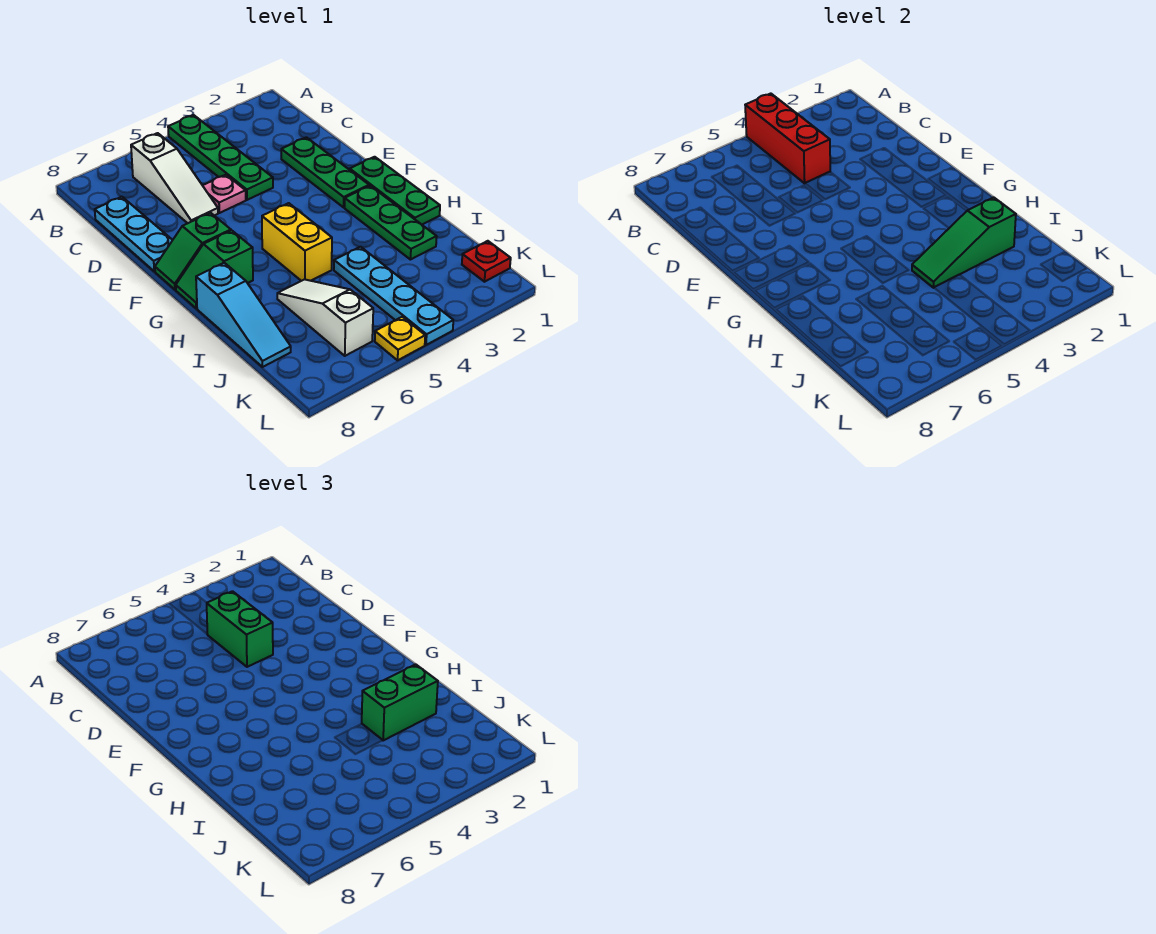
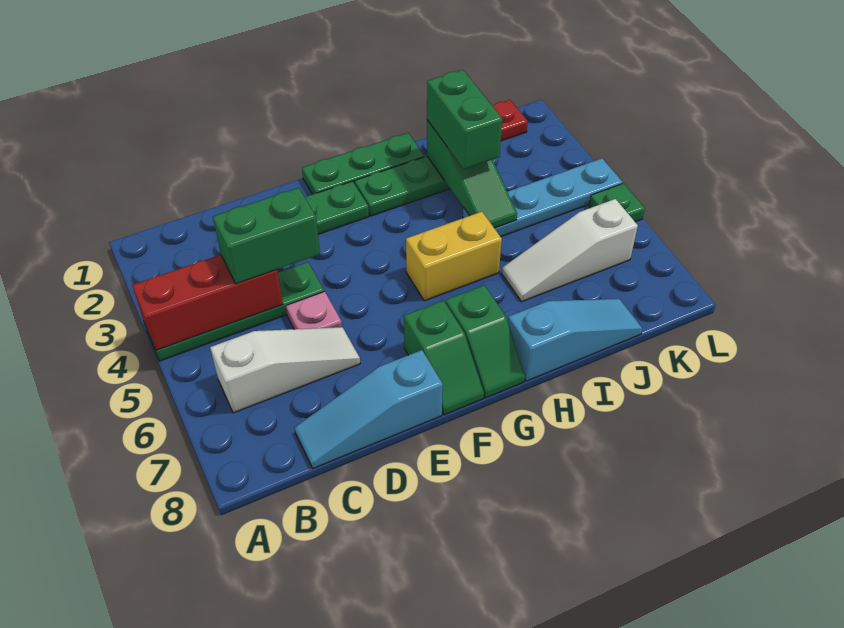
cyan 1x3 plate [95,197,172,271] -> cyan 1x3 slope [295,350,443,468]
yellow 1x1 plate [375,317,425,360] -> green 1x1 plate [589,183,645,222]

